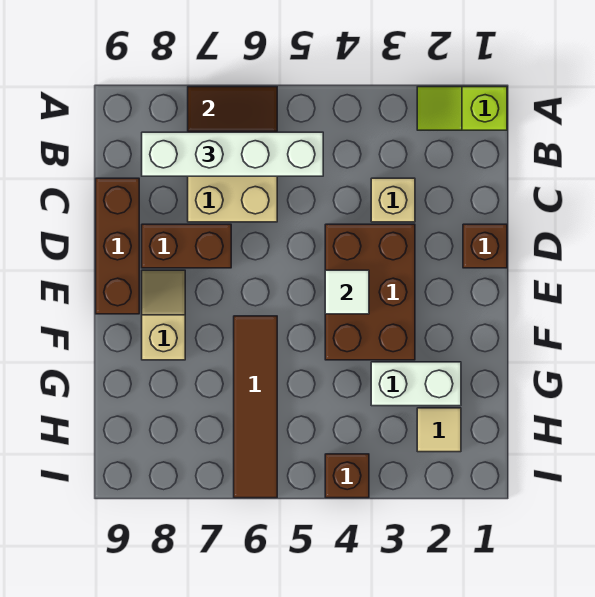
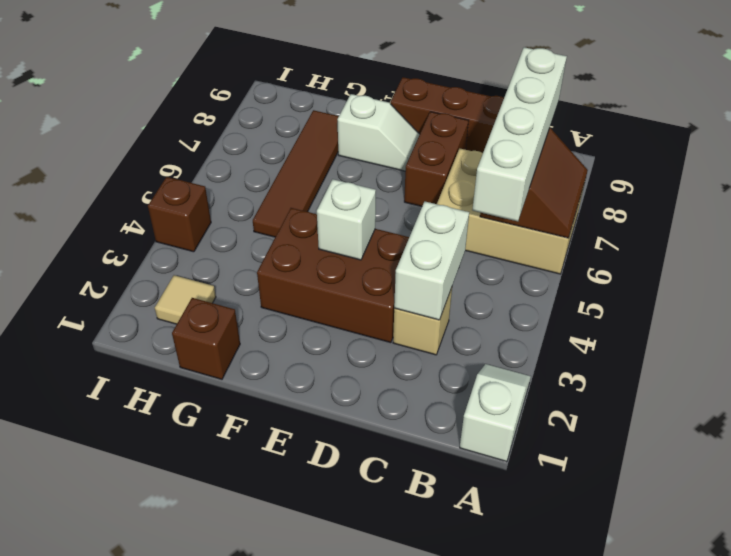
lime 1x2 slope [417,87,507,130] -> white 1x2 slope [460,364,531,462]
brown 1x1 brick [463,224,507,268] -> brown 1x1 brick moved to [172,298,240,379]
white 1x1 tile [325,270,369,314] -> white 1x1 brick [317,179,376,260]
tan 1x2 slope [142,270,185,360] -> white 1x2 slope [337,94,420,171]
brown 1x4 tile [234,316,277,498] -> brown 1x4 tile turned to [253,110,339,237]
white 1x2 brick [371,362,461,406] -> white 1x2 brick moved to [394,202,469,320]

